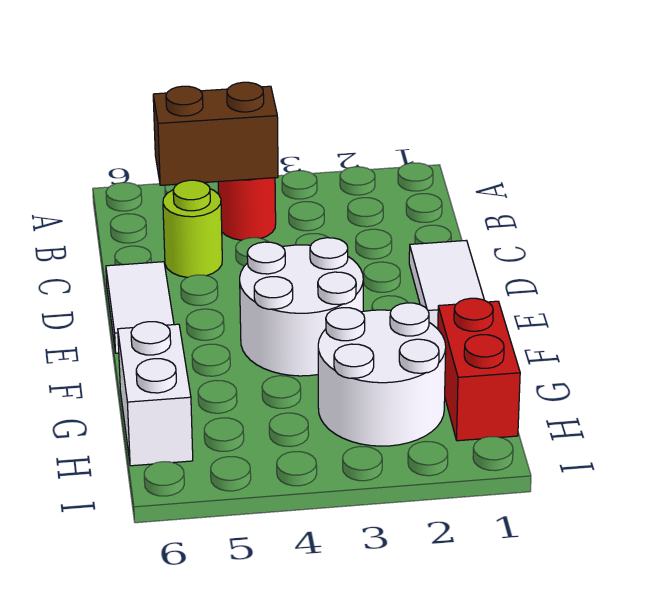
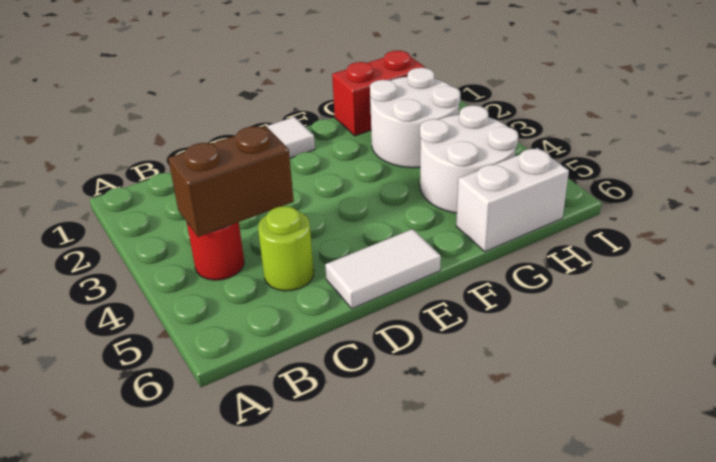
brown 1x2 brick [153,82,278,185] -> brown 1x2 brick turned to [168,126,294,237]
white 2x2 round brick [240,238,363,376] -> white 2x2 round brick moved to [420,105,518,213]

